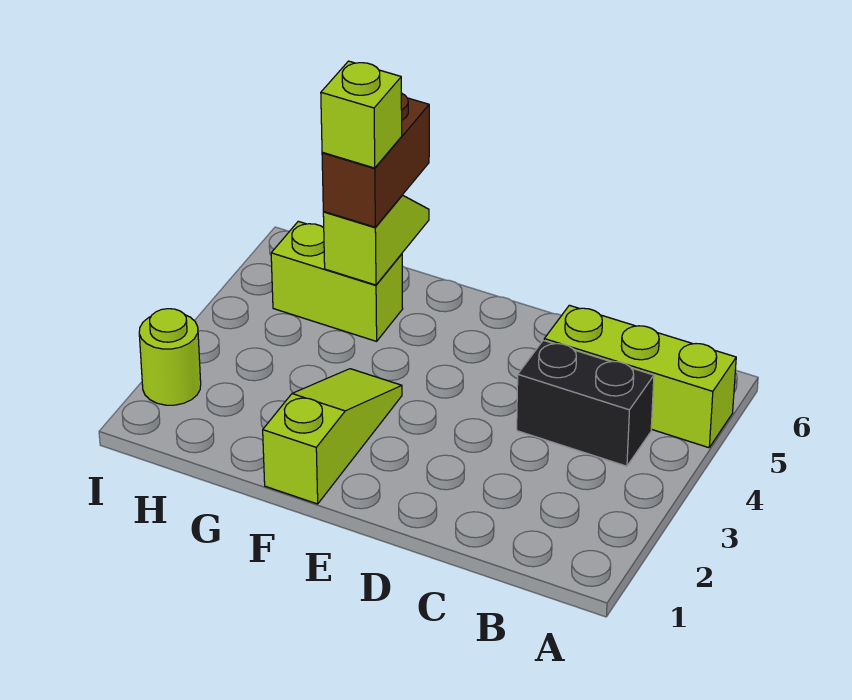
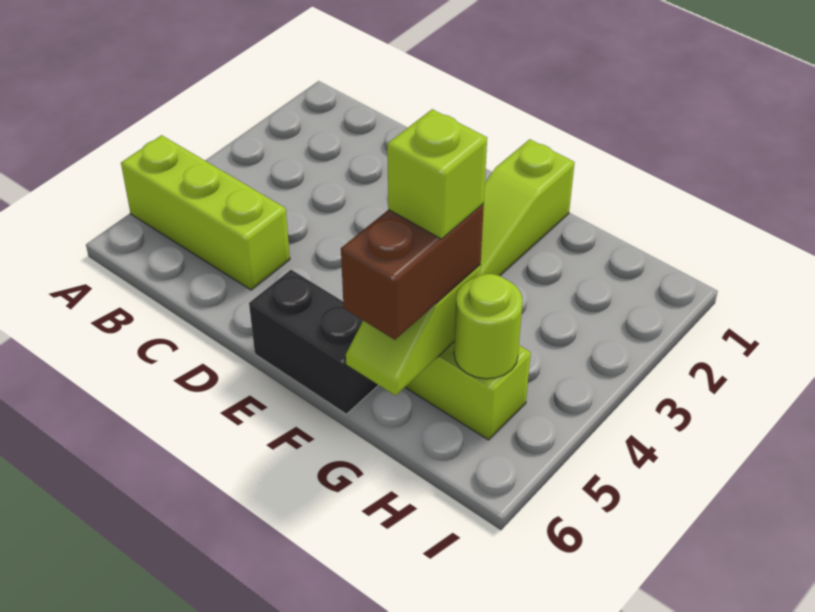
black 1x2 brick [517,340,654,466] -> black 1x2 brick moved to [249,270,378,414]
lime 1x1 round brick [139,309,201,405] -> lime 1x1 round brick moved to [454,274,523,379]

